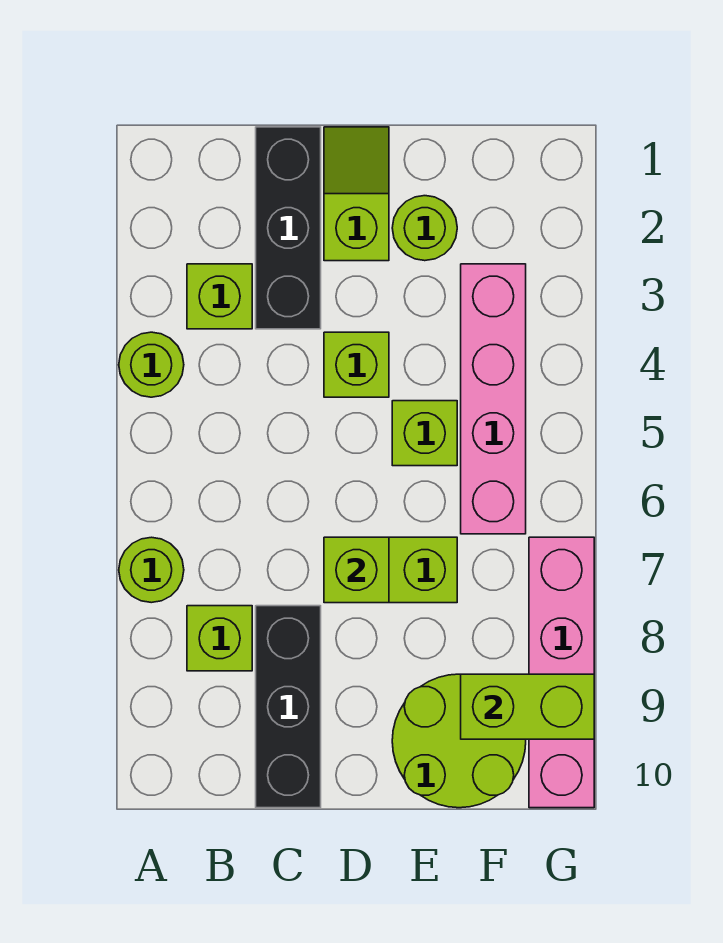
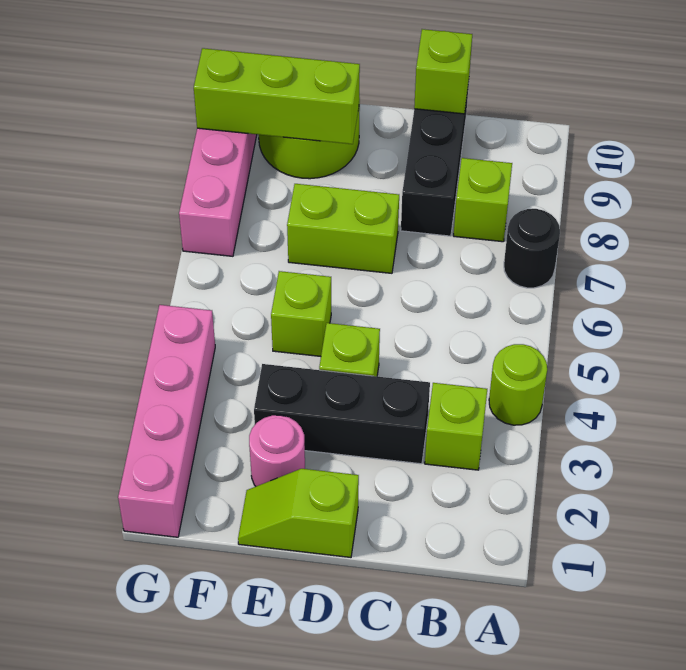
lime 1x1 round brick [119,537,184,603] -> black 1x1 round brick [504,209,560,288]
black 1x3 brick [256,127,321,329] -> black 1x3 brick turned to [254,364,430,464]
lime 1x2 slope [324,127,389,261] -> lime 1x2 slope turned to [238,469,359,557]
lime 1x1 brick [324,537,389,603] -> lime 1x1 brick moved to [414,29,472,114]
lime 1x1 round brick [392,196,457,261] -> pink 1x1 round brick [249,415,305,486]
pink 1x4 brick [461,264,526,534] -> pink 1x4 brick moved to [118,305,215,537]
lime 1x2 brick [461,674,594,739] -> lime 1x3 brick [194,48,360,144]

